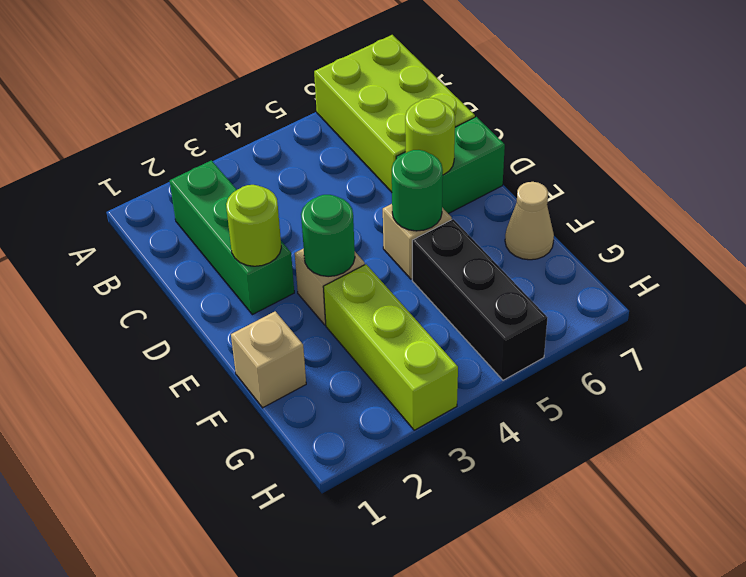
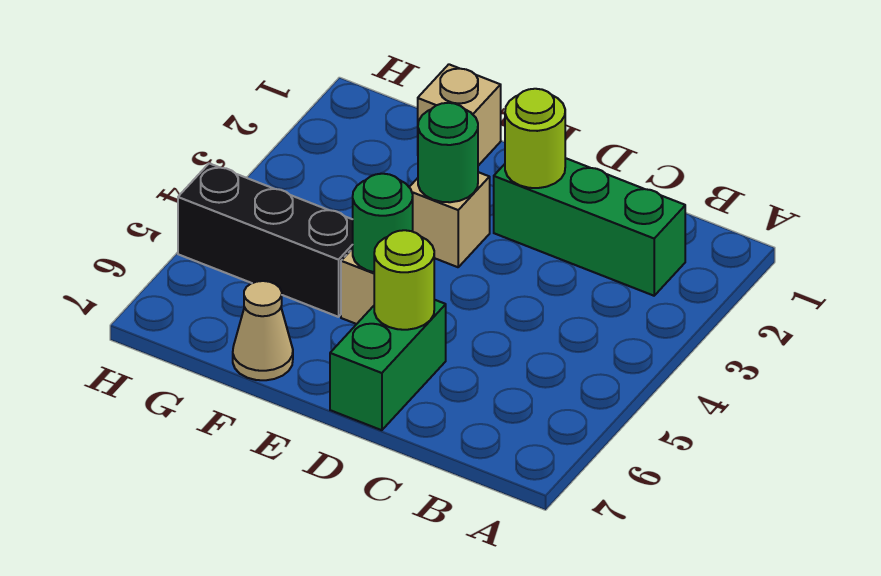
lime 2x3 brick [314,35,475,192] -> none
lime 1x3 brick [323,264,458,430] -> none

